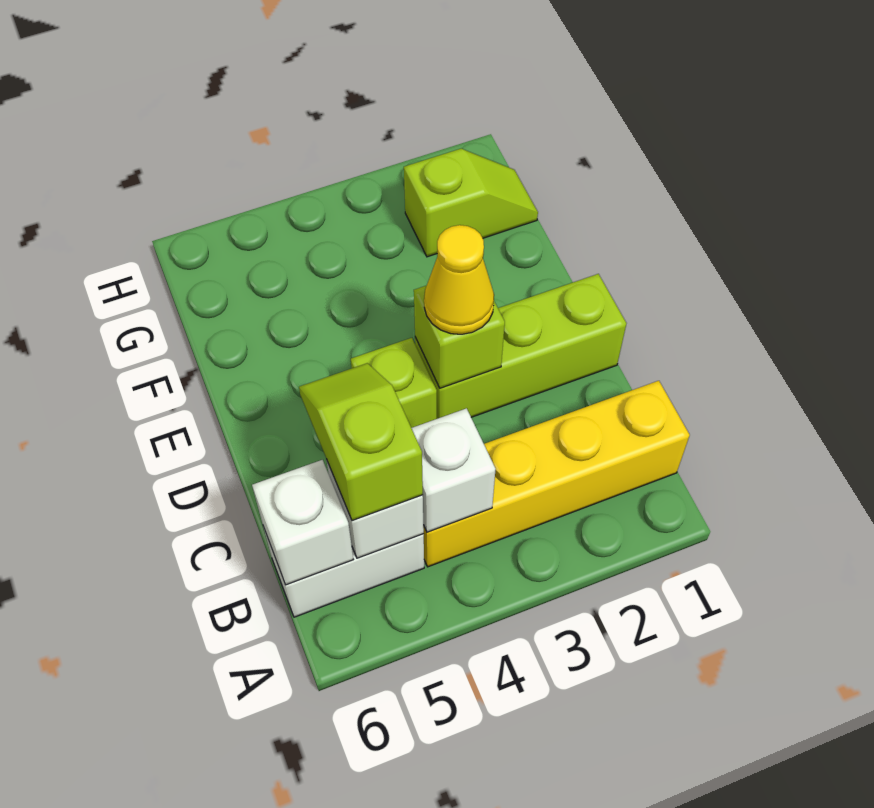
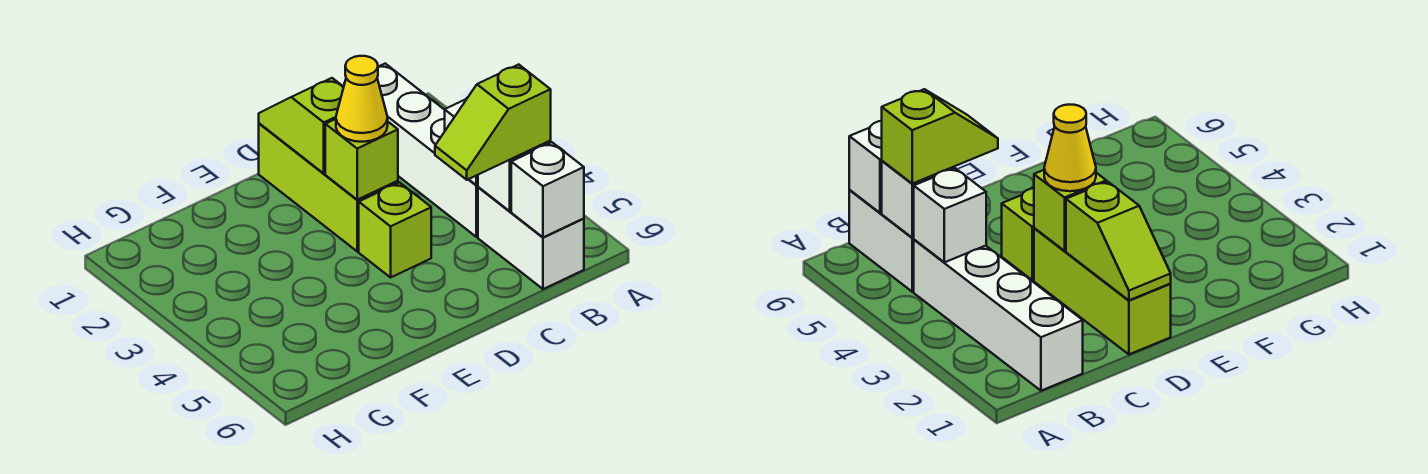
yellow 1x4 brick [423,381,690,567] -> white 1x4 brick [344,64,478,237]
lime 1x2 slope [404,149,538,257] -> lime 1x2 slope moved to [259,78,344,174]

